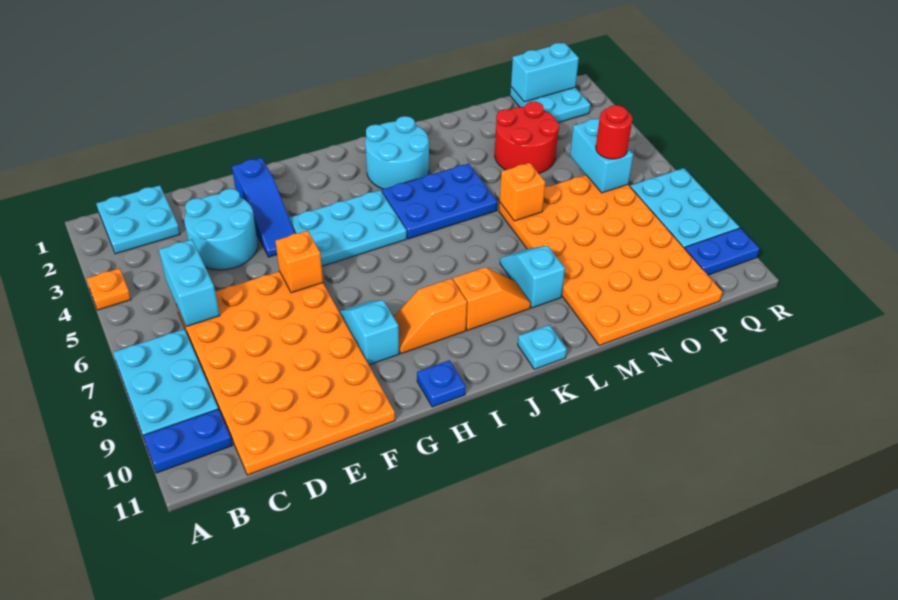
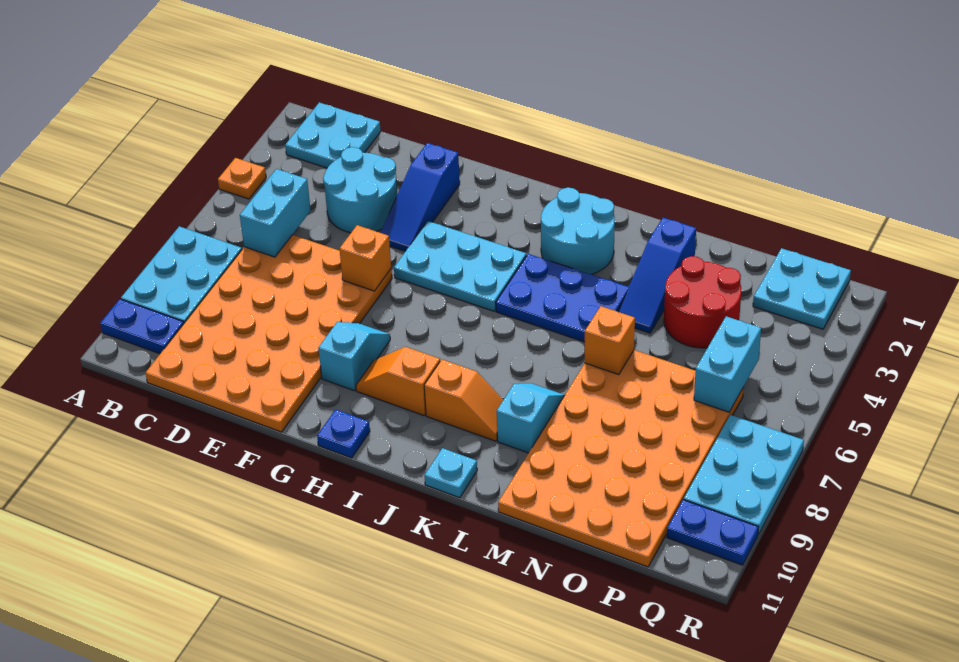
none -> blue 1x3 slope [619,218,696,333]
cyan 1x2 brick [511,43,579,102] -> none
red 1x1 round brick [596,105,632,159] -> none

